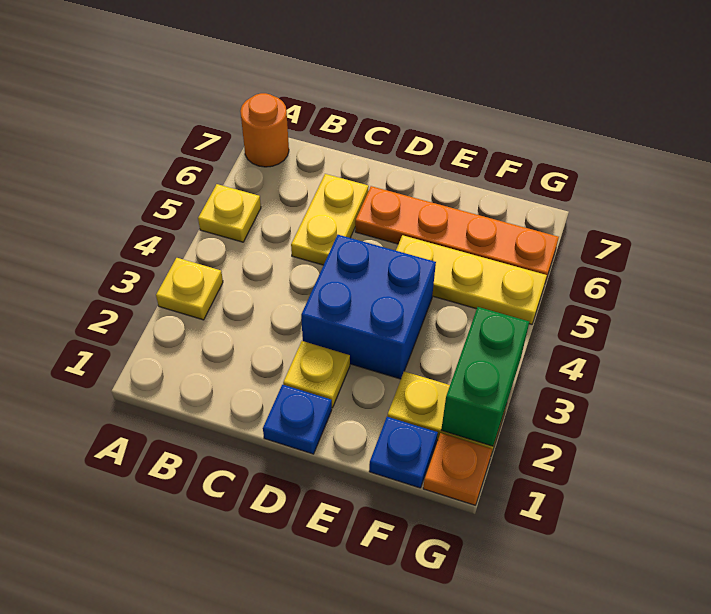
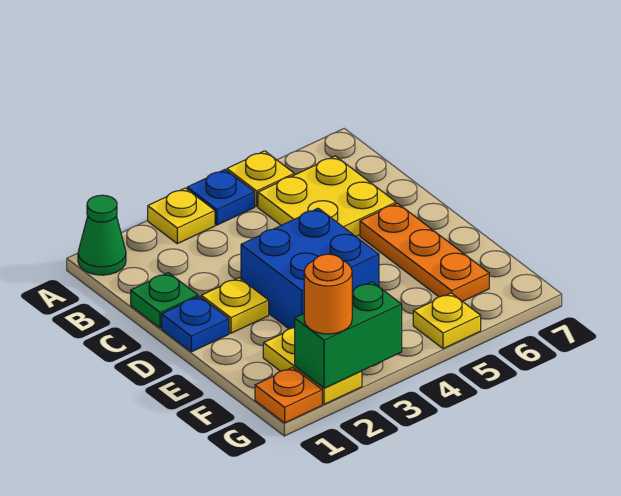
none -> green 1x1 cone [78,195,126,275]
orange 1x1 round brick [240,93,289,167] -> orange 1x1 round brick moved to [304,254,352,334]
none -> green 1x1 plate [131,273,198,328]
yellow 1x2 plate [291,174,369,265] -> yellow 2x2 plate [258,156,396,237]
orange 1x4 plate [355,186,559,279] -> orange 1x3 plate [360,203,489,301]
yellow 1x3 plate [396,235,547,324] -> yellow 1x1 plate [413,293,481,349]
blue 1x1 plate [369,417,438,488] -> blue 1x1 plate moved to [187,170,255,225]

